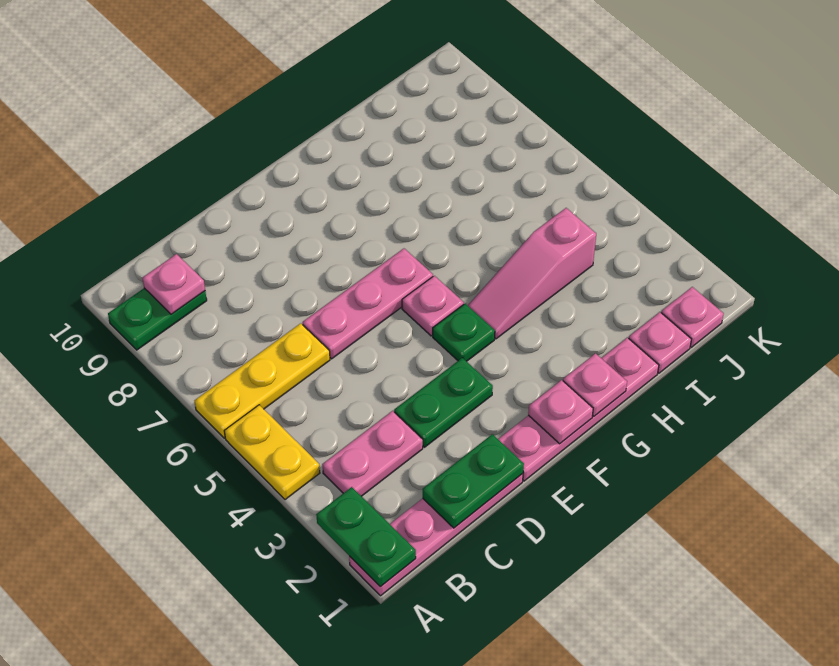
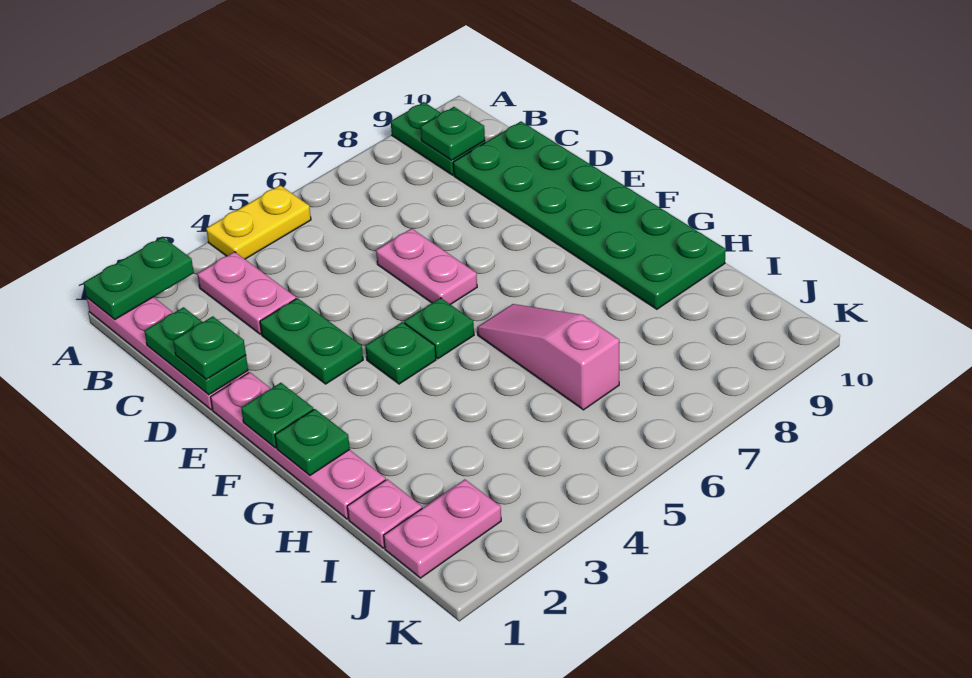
yellow 1x3 plate [195,323,330,438] -> none
pink 1x1 plate [142,254,205,314] -> green 1x1 plate [421,107,485,160]
none -> green 2x6 plate [453,122,726,309]
none -> green 1x1 plate [173,316,246,380]
pink 1x3 plate [303,249,433,359] -> pink 1x2 plate [376,229,477,305]
pink 1x1 plate [528,380,593,444] -> green 1x1 plate [241,383,314,448]
pink 1x1 plate [402,276,464,336] -> green 1x1 plate [404,298,474,359]
pink 1x1 plate [563,353,627,416] -> green 1x1 plate [275,409,350,475]
pink 1x3 slope [468,208,596,339] -> pink 1x3 slope moved to [477,304,619,410]
pink 1x1 plate [661,287,723,347] -> pink 1x2 plate [384,479,501,578]

